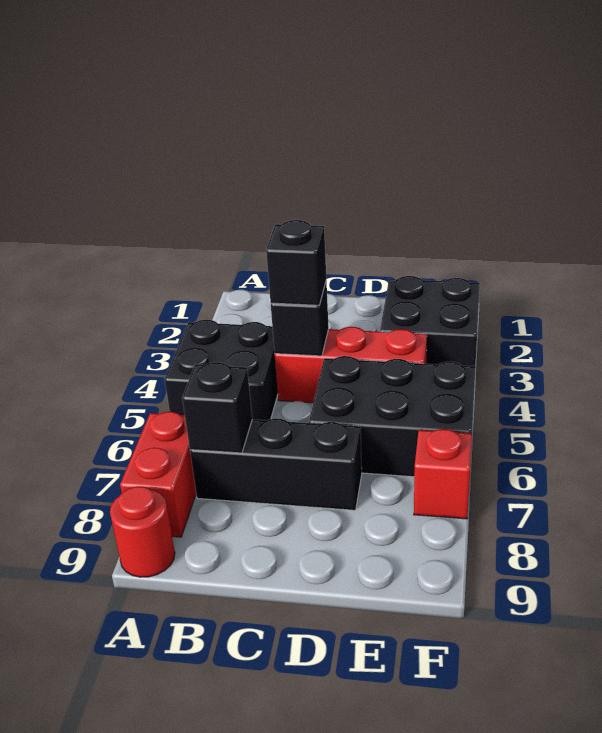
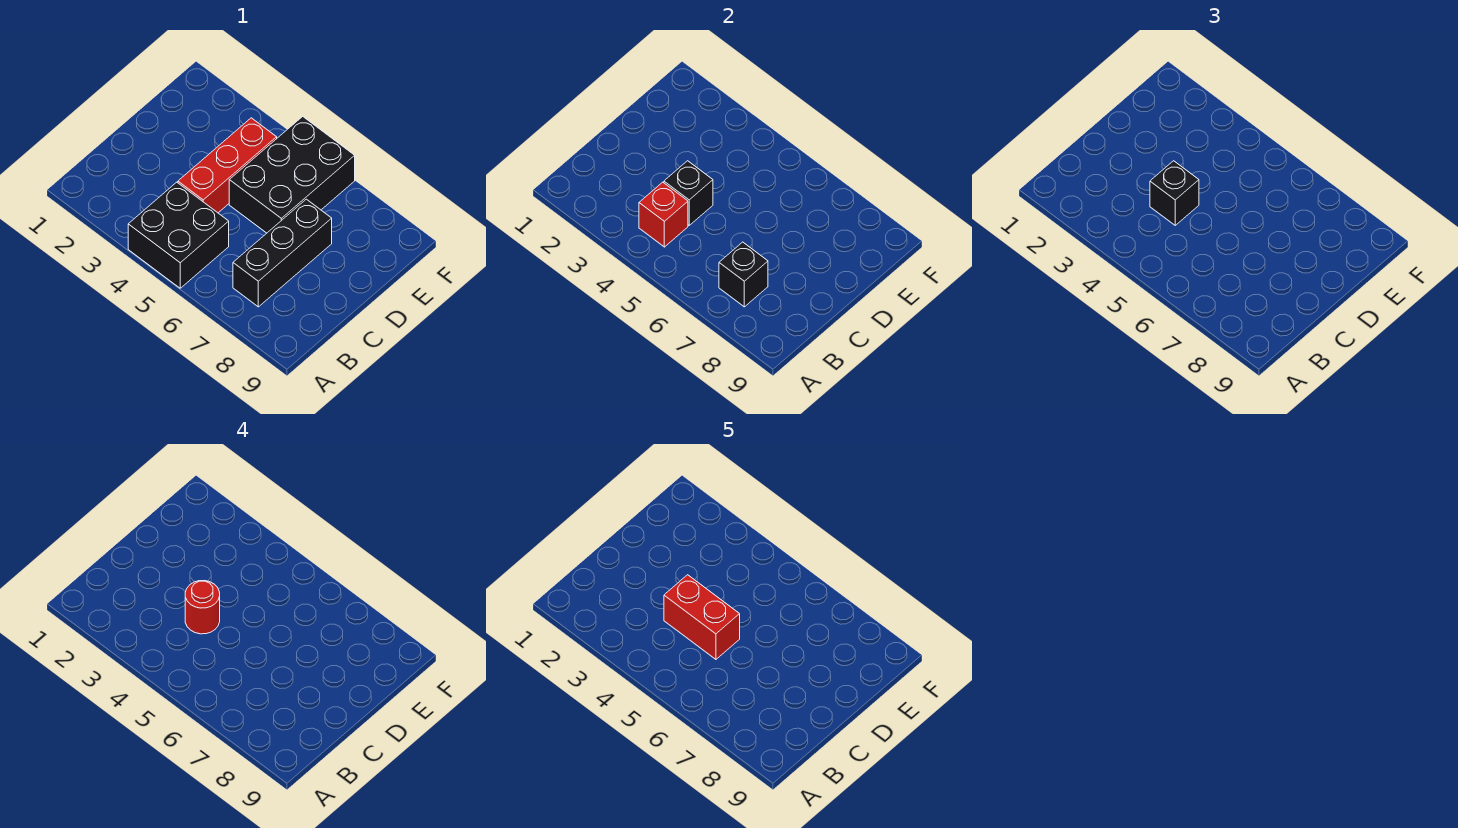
red 1x2 brick [120,412,196,537] -> red 1x2 brick moved to [664,575,740,659]
red 1x1 round brick [110,486,175,577] -> red 1x1 round brick moved to [185,581,220,634]
black 2x2 brick [380,276,480,366] -> none
red 1x1 brick [414,429,472,519] -> red 1x1 brick moved to [639,182,688,247]

